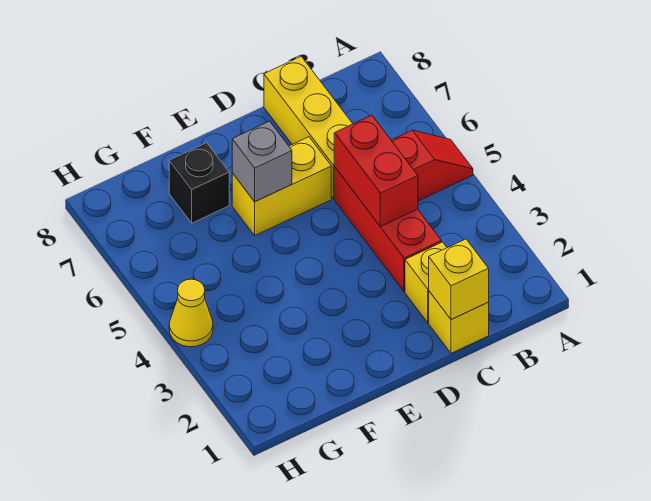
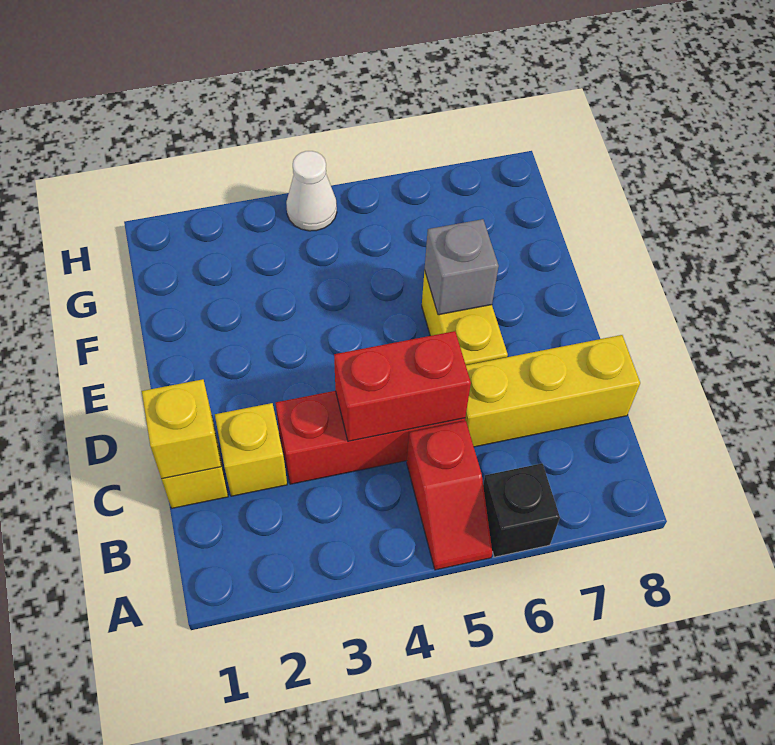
black 1x1 brick [169,143,229,223] -> black 1x1 brick moved to [483,463,560,557]
yellow 1x1 cone [169,279,213,347] -> white 1x1 cone [286,151,337,231]

